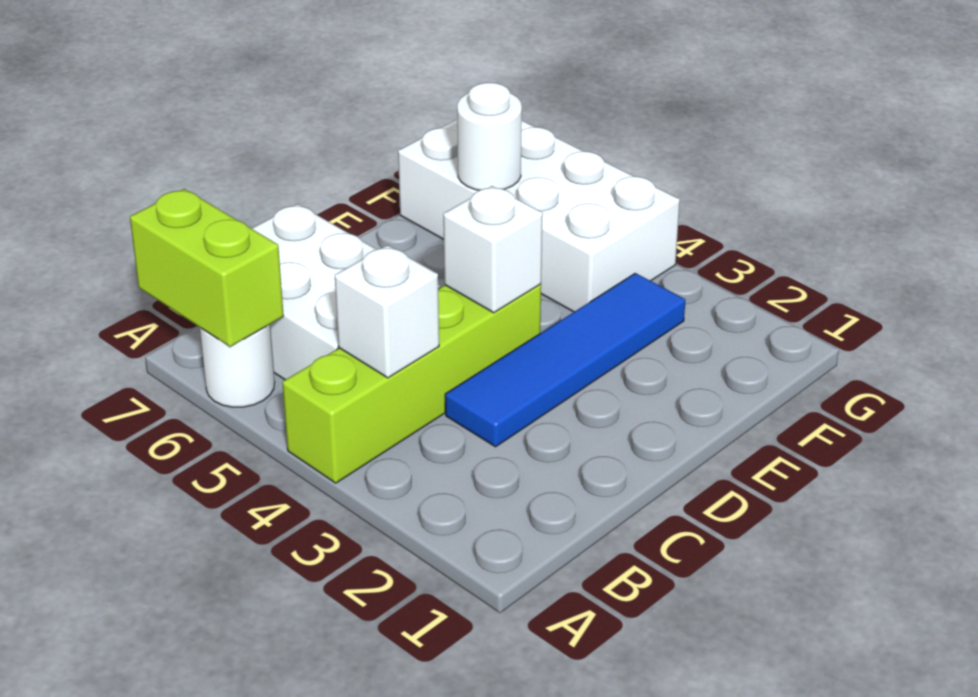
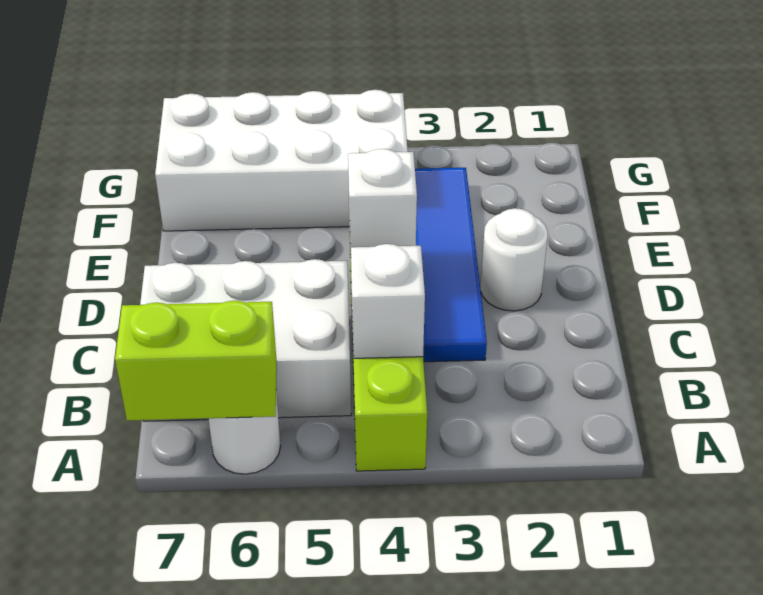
white 1x1 round brick [457,83,522,190] -> white 1x1 round brick moved to [480,208,548,311]

